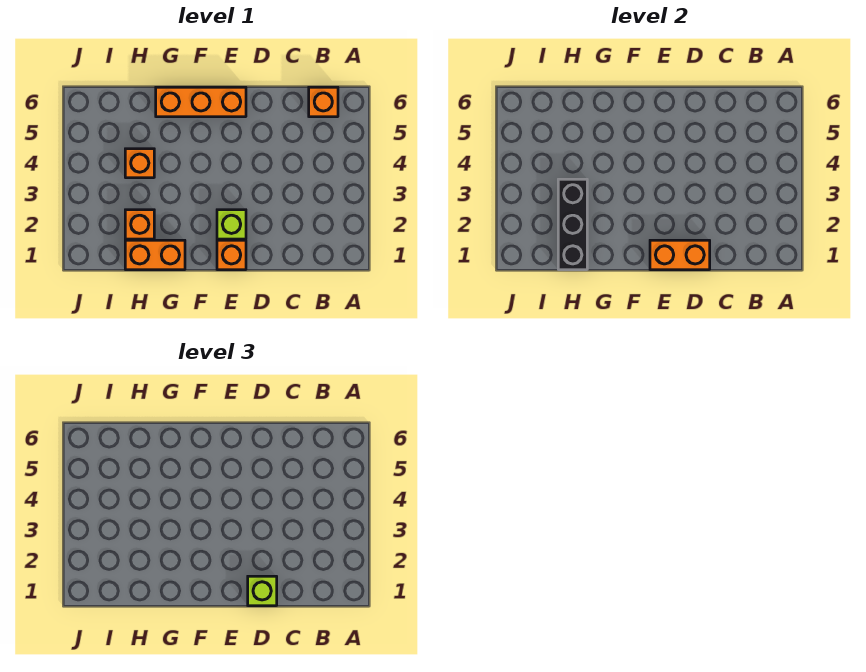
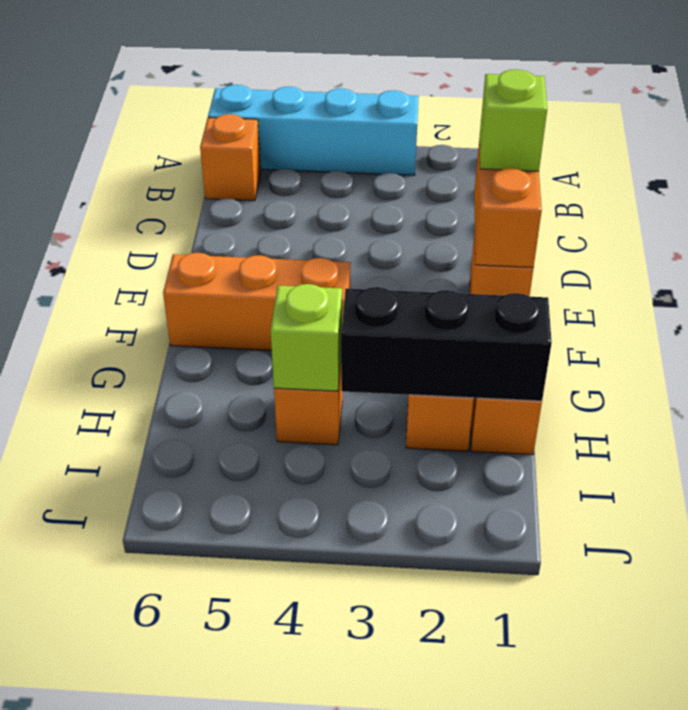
none -> cyan 1x4 brick [208,85,419,175]
lime 1x1 brick [217,210,246,239] -> lime 1x1 brick moved to [271,284,342,391]
orange 1x3 brick [156,87,246,117] -> orange 1x3 brick turned to [163,253,351,350]

